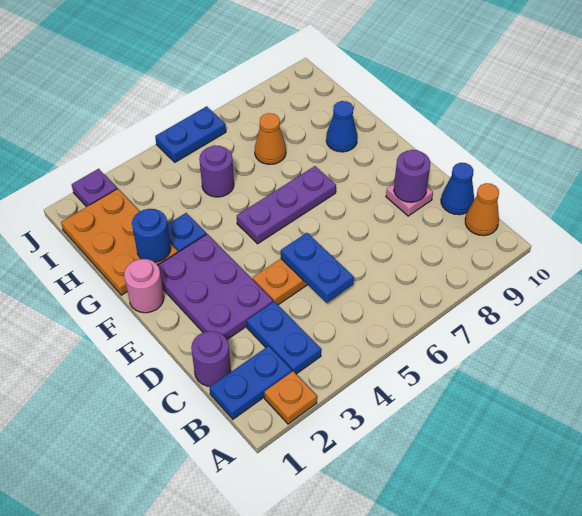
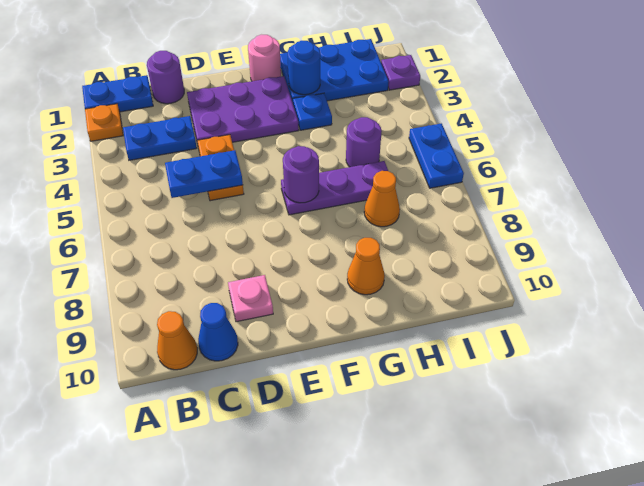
blue 1x2 plate [210,346,292,419] -> blue 1x2 plate turned to [82,75,153,112]
purple 1x1 round brick [394,150,430,202] -> purple 1x1 round brick moved to [283,146,319,203]
purple 1x3 plate [237,166,336,244] -> purple 1x3 plate turned to [281,161,388,215]
orange 2x3 plate [61,189,178,295] -> blue 2x3 plate [280,39,389,102]
blue 1x1 cone [326,101,357,152] -> orange 1x1 cone [347,238,385,295]

